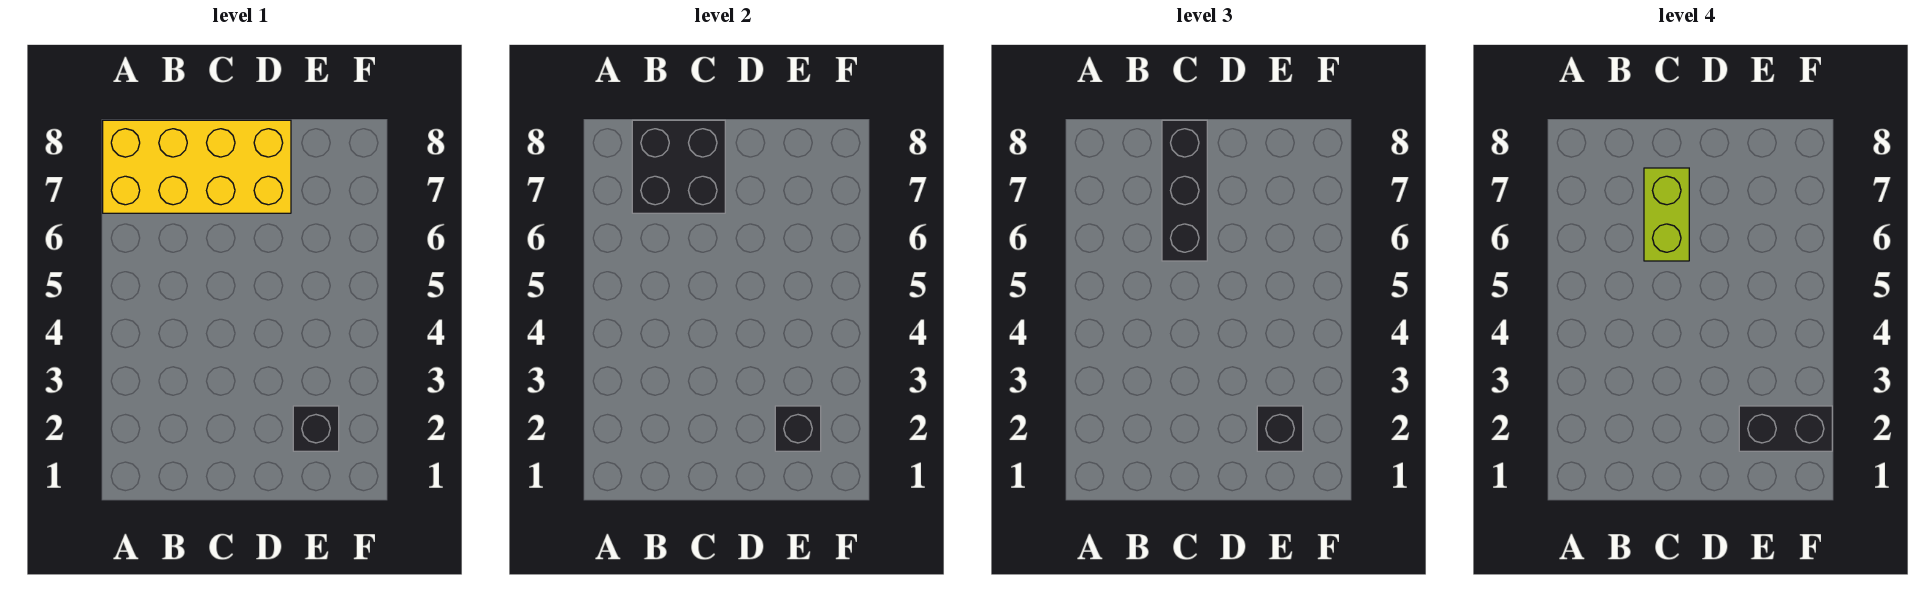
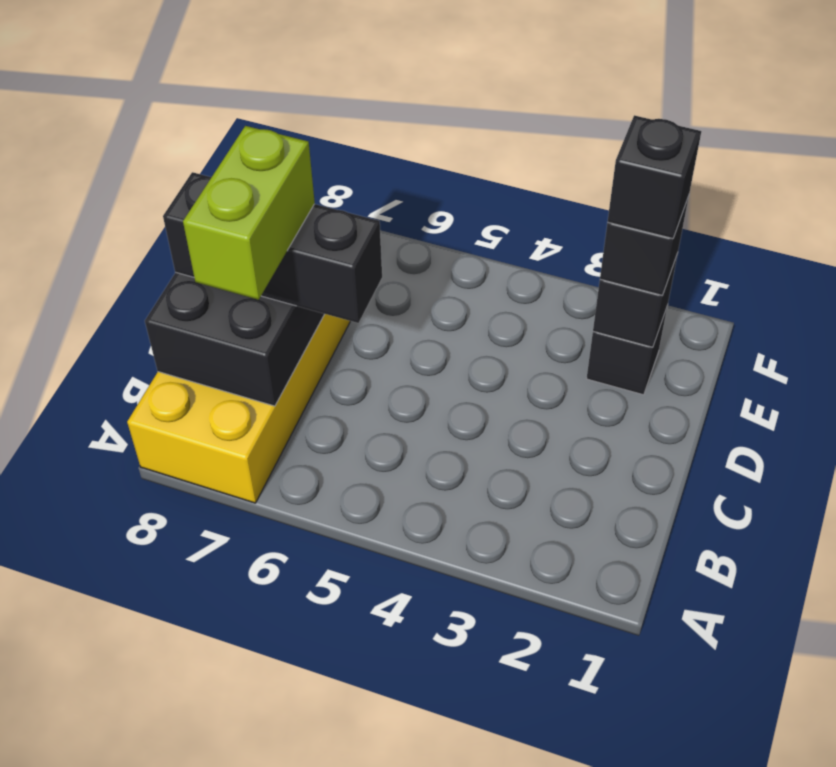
lime 1x2 brick [1644,168,1689,261] -> lime 1x2 brick turned to [183,126,315,300]
black 1x2 brick [1739,406,1832,451] -> black 1x1 brick [608,115,701,239]

